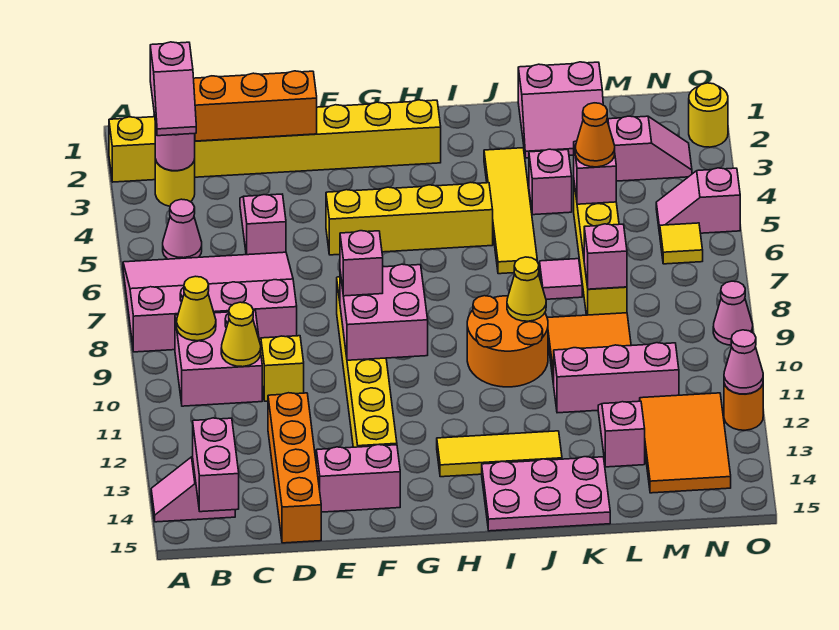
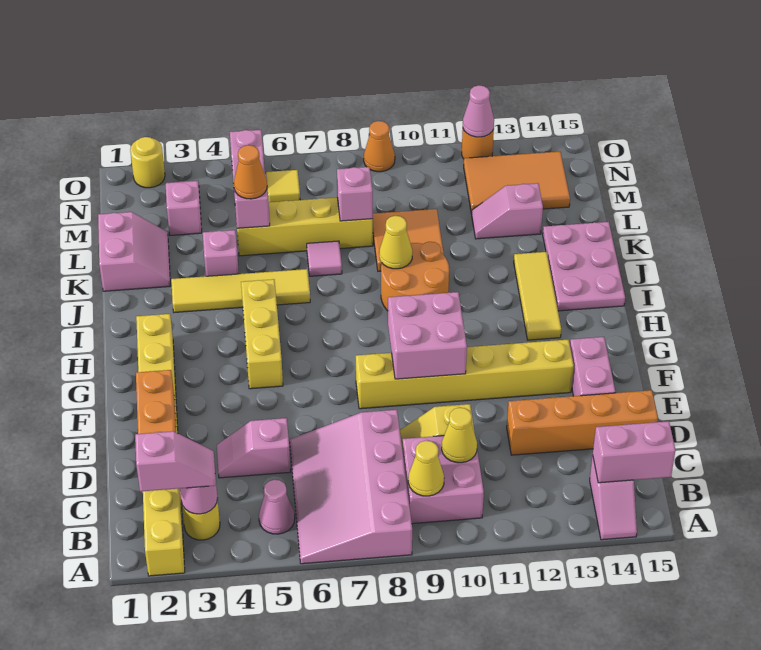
yellow 1x4 brick [326,182,493,255] -> yellow 1x3 brick [241,279,283,389]
pink 1x1 brick [340,231,383,296] -> none
pink 1x3 brick [553,343,679,413] -> none
pink 1x1 cone [713,281,753,345] -> orange 1x1 cone [364,121,395,172]

